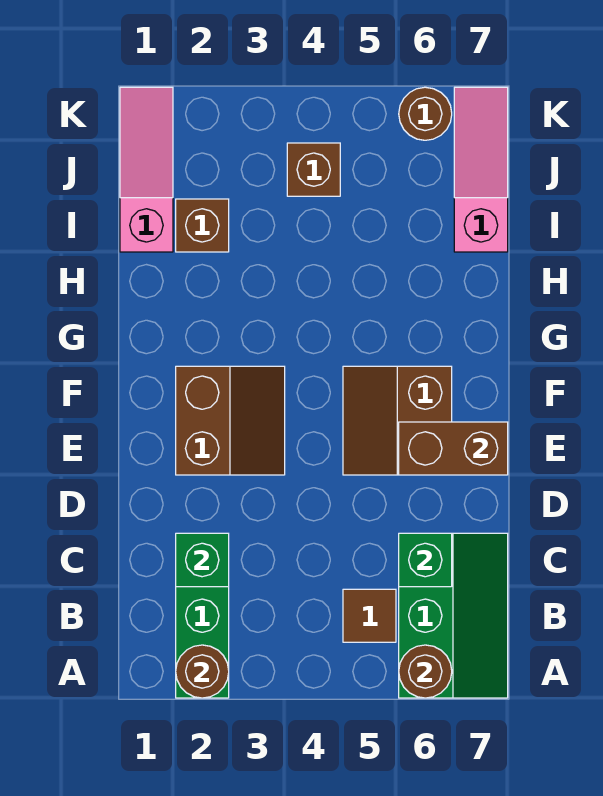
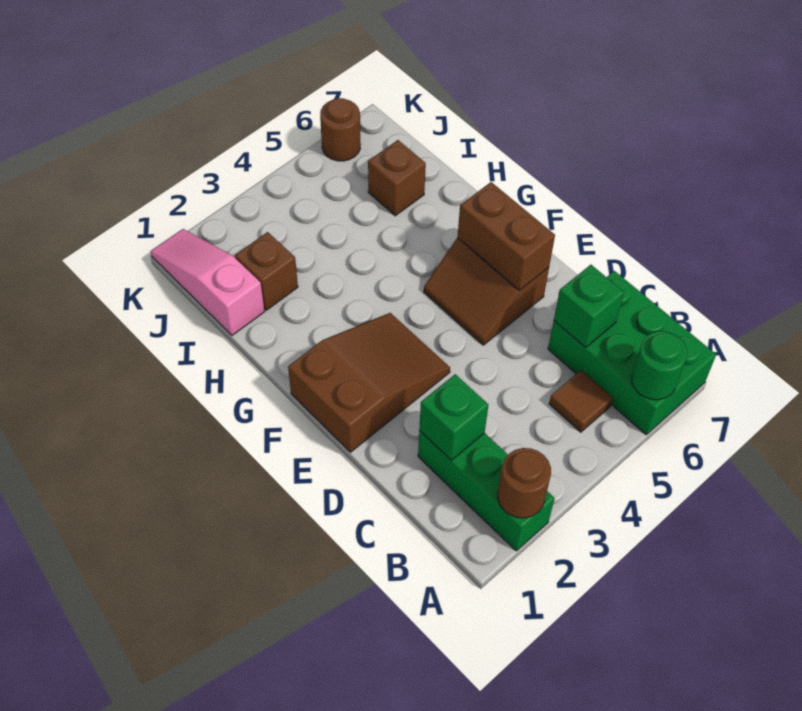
green 2x3 slope [399,533,508,698] -> green 2x3 brick [548,271,716,435]
brown 1x1 round brick [399,645,452,698] -> green 1x1 round brick [631,331,687,400]
brown 2x2 slope [176,366,285,475] -> brown 2x3 slope [288,313,450,452]
brown 1x2 brick [399,422,508,475] -> brown 1x2 brick turned to [457,182,555,290]
pink 1x3 slope [454,87,508,252] -> none
brown 1x1 brick [287,143,340,196] -> brown 1x1 brick moved to [368,140,426,216]

